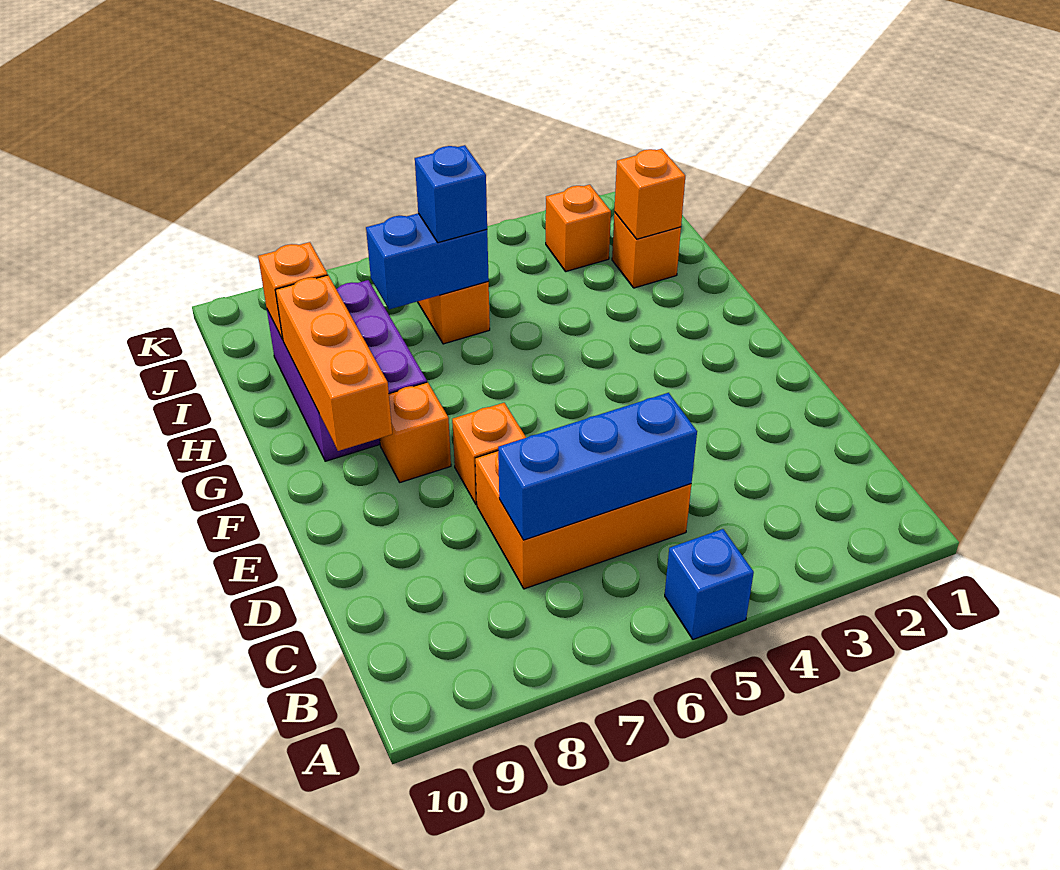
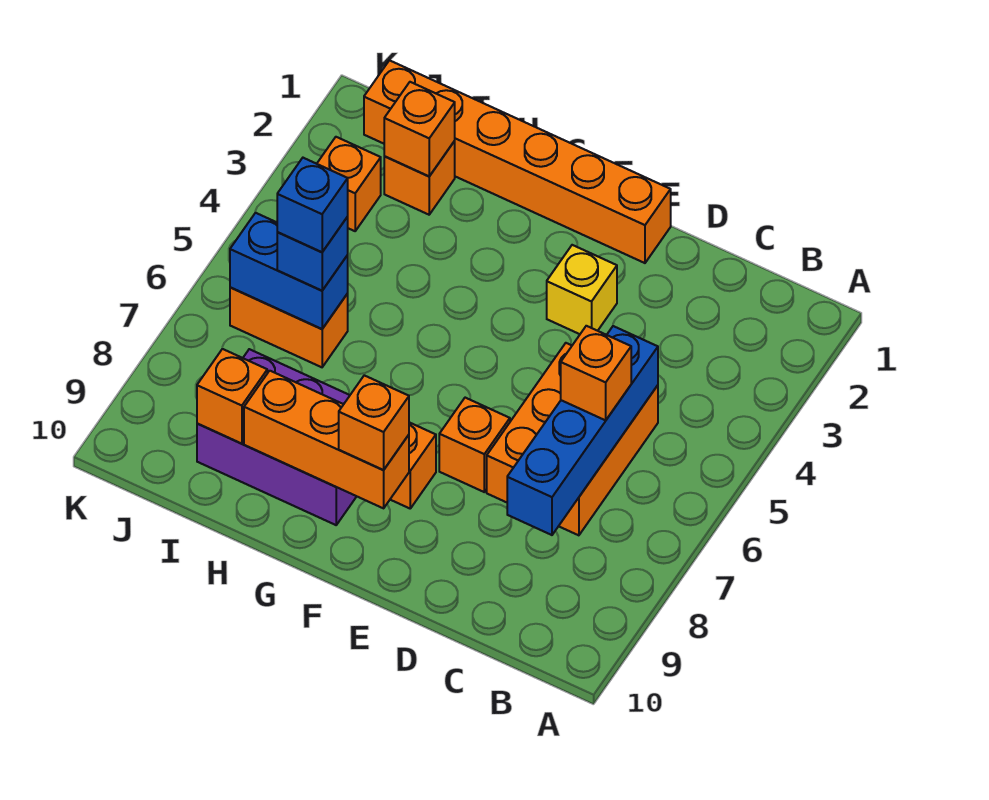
blue 1x1 brick [665,529,754,639] -> blue 1x1 brick moved to [277,158,348,252]
blue 1x3 brick [498,393,697,540] -> blue 1x4 brick [507,326,658,535]
none -> orange 1x1 brick [561,326,631,420]
none -> orange 1x6 brick [364,60,671,263]
none -> yellow 1x1 brick [547,245,617,334]
none -> orange 1x1 brick [339,375,409,470]
blue 1x2 brick [366,213,489,309] -> blue 1x2 brick turned to [230,213,348,329]

